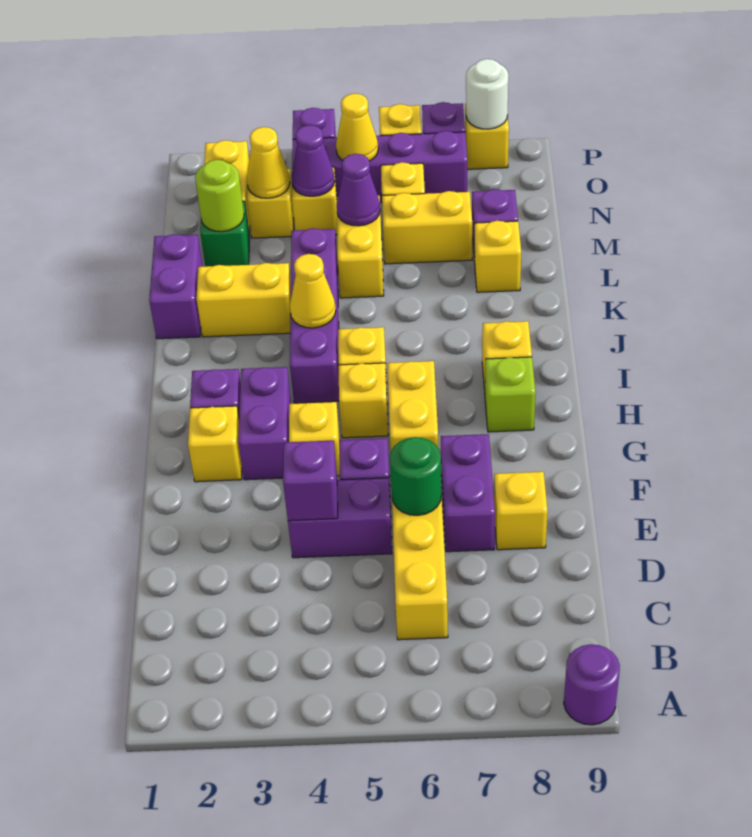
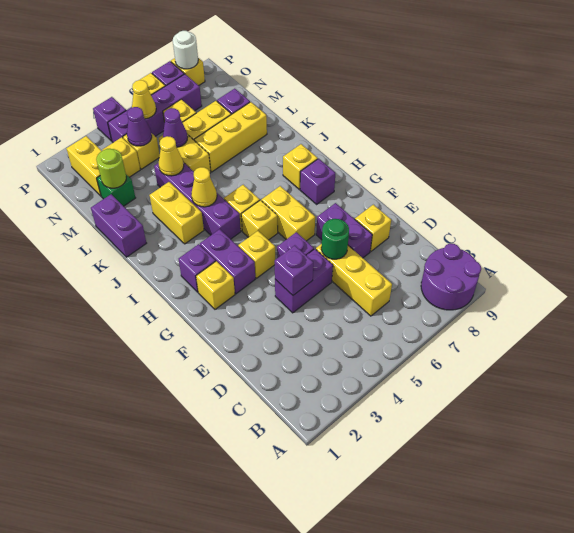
purple 1x1 round brick [564,644,620,725] -> purple 2x2 round brick [421,244,481,310]
lime 1x1 brick [485,357,536,432] -> purple 1x1 brick [300,159,335,204]
yellow 1x2 brick [196,263,291,337] -> yellow 1x2 brick turned to [149,182,204,244]
yellow 1x1 brick [474,221,521,292] -> yellow 1x3 brick [194,102,267,172]
yellow 1x1 cone [247,127,290,198] -> yellow 1x1 cone moved to [158,136,184,176]

